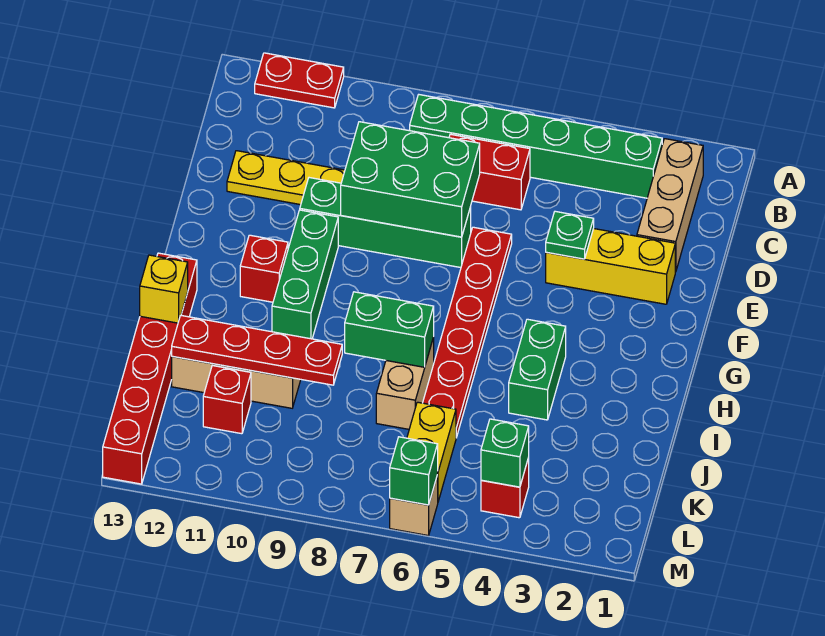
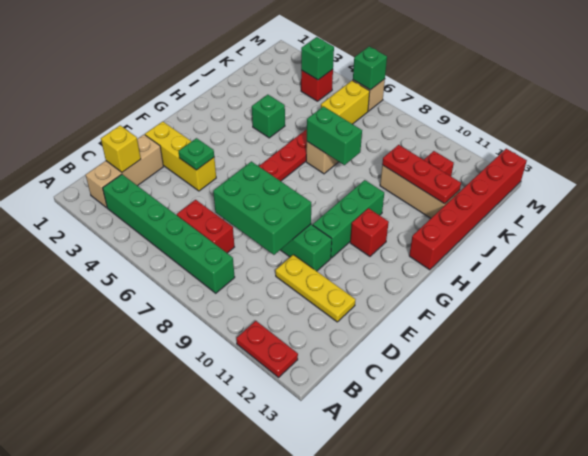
green 1x2 brick [509,319,566,420] -> green 1x1 brick [252,95,285,138]
yellow 1x1 brick [140,255,188,323] -> yellow 1x1 brick moved to [101,126,141,172]
red 1x4 plate [172,316,342,385] -> red 1x3 plate [382,145,461,204]

